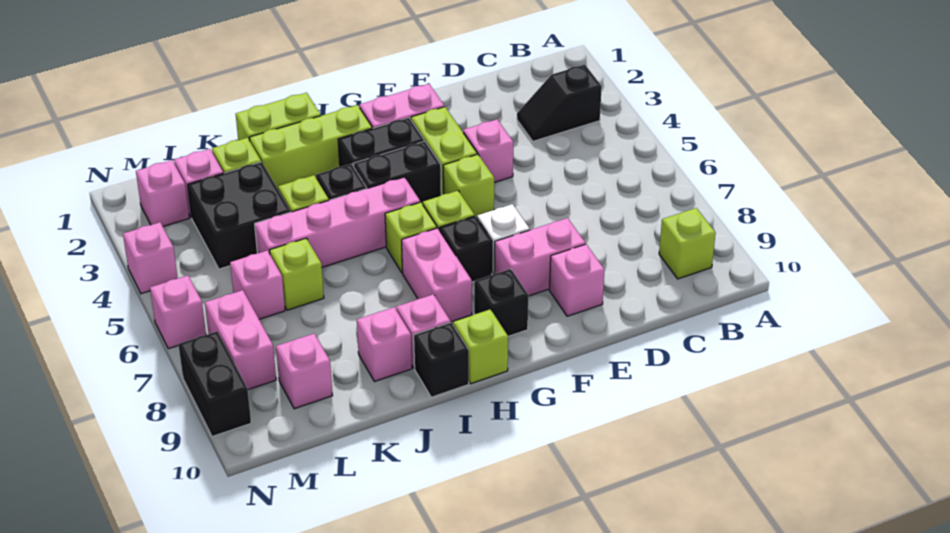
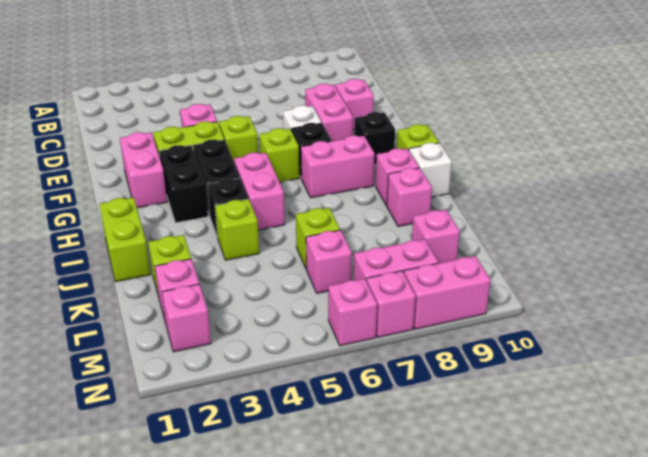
black 1x2 slope [517,65,602,141] -> none
lime 1x1 brick [659,208,716,279] -> none
lime 1x3 brick [249,105,372,190] -> none
pink 1x4 brick [255,177,420,267] -> pink 1x2 brick [234,153,285,230]
lime 1x1 brick [385,202,437,273] -> none
black 1x1 brick [414,323,469,397] -> white 1x1 brick [409,143,452,197]
black 2x2 brick [188,162,291,269] -> none
pink 1x1 brick [123,222,178,294] -> pink 1x1 brick moved to [367,271,416,337]
black 1x2 brick [178,331,251,437] -> pink 1x2 brick [404,256,491,329]

